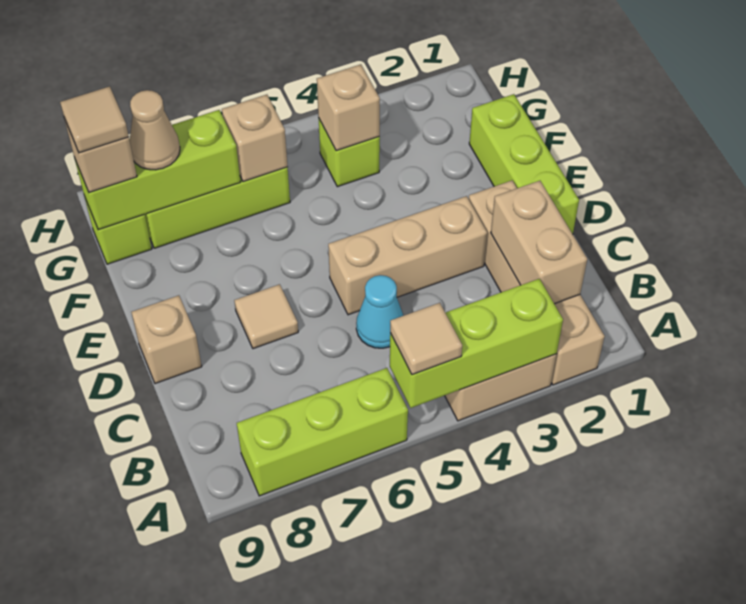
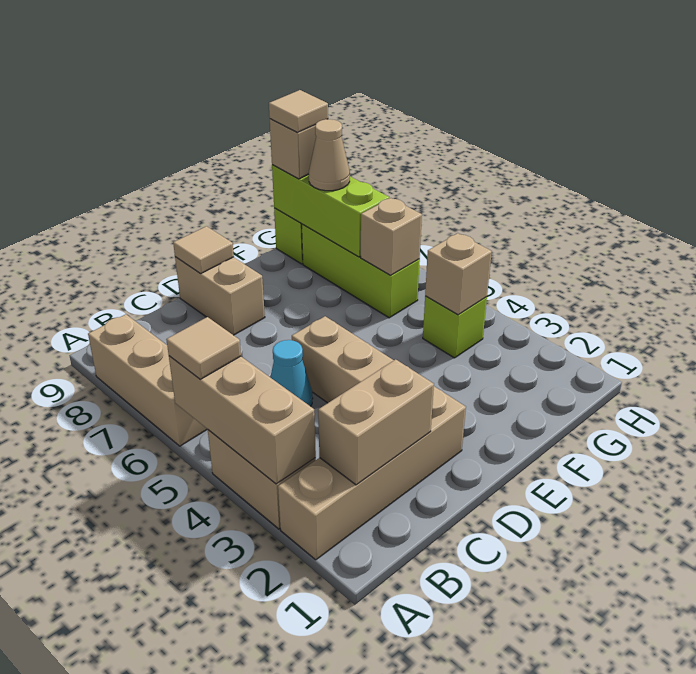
lime 1x3 brick [390,279,563,408] -> tan 1x3 brick [169,356,316,484]
lime 1x3 brick [237,368,408,496] -> tan 1x3 brick [88,314,207,446]
lime 1x3 brick [469,94,579,234] -> none
tan 1x1 tile [234,284,298,349] -> tan 1x1 tile moved to [173,226,234,274]
tan 1x1 brick [131,295,202,384] -> tan 1x2 brick [175,257,265,335]

